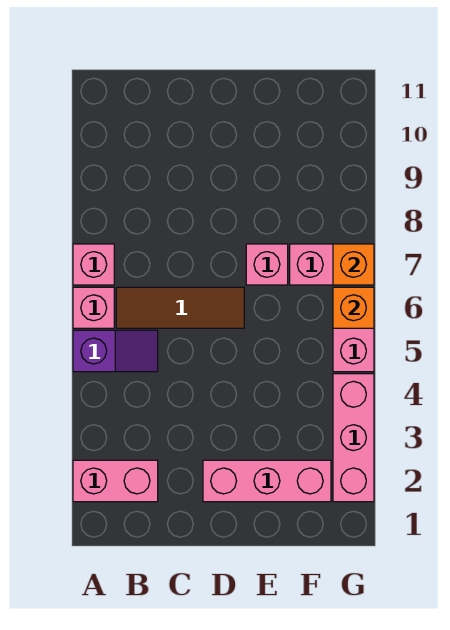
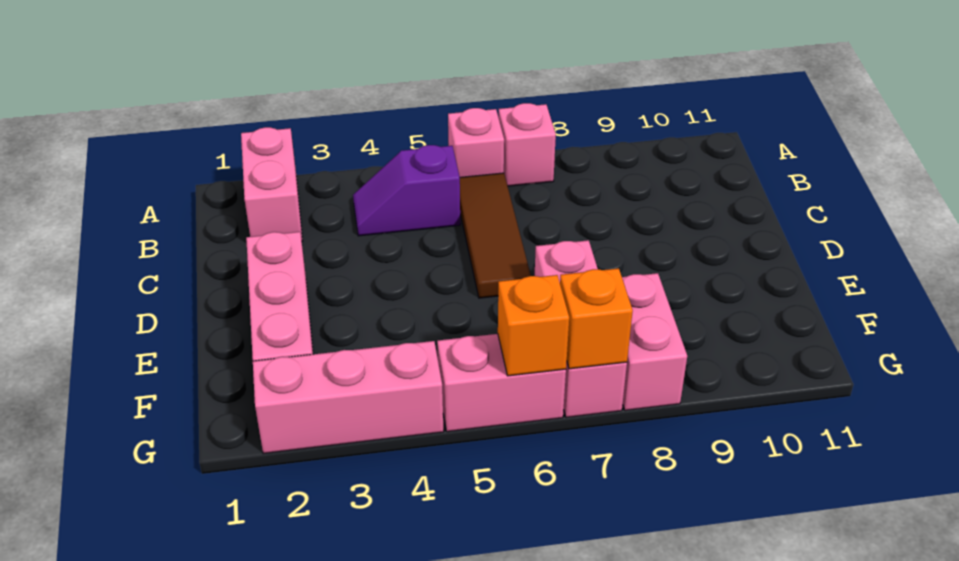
purple 1x2 slope [73,330,158,372] -> purple 1x2 slope turned to [353,145,460,236]
none -> pink 1x2 brick [622,273,687,411]

